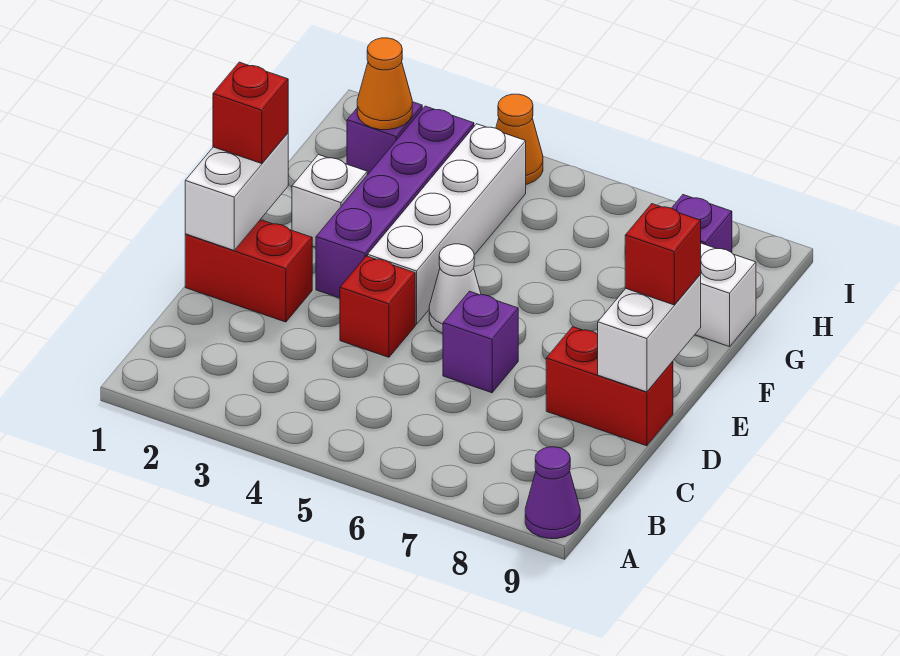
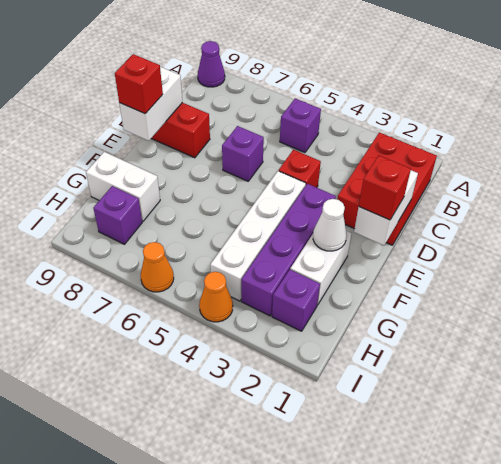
none -> purple 1x1 brick [280,99,321,152]
red 1x2 brick [185,220,312,322] -> red 2x3 brick [337,132,437,245]
white 1x1 cone [429,244,481,333] -> white 1x1 cone moved to [313,199,347,251]
white 1x1 brick [292,155,367,247] -> white 1x2 brick [290,231,351,305]
orange 1x1 cone [357,38,412,130] -> orange 1x1 cone moved to [141,242,174,292]

